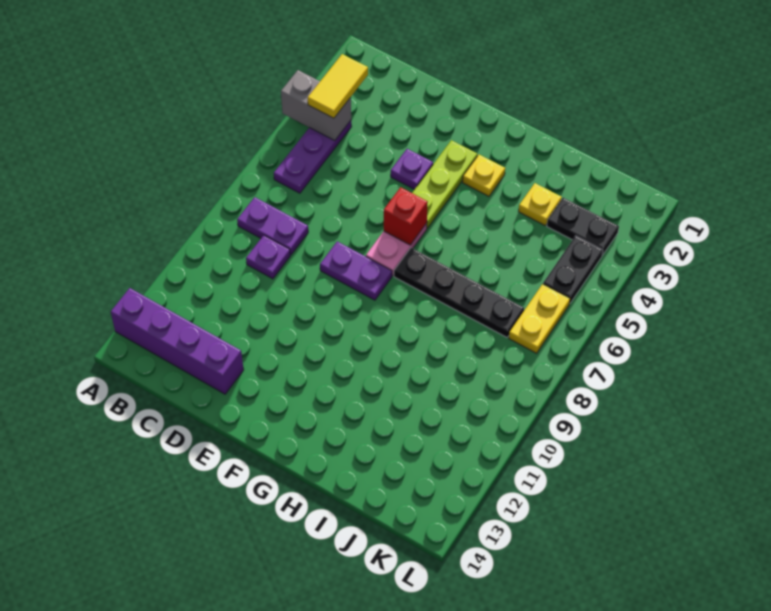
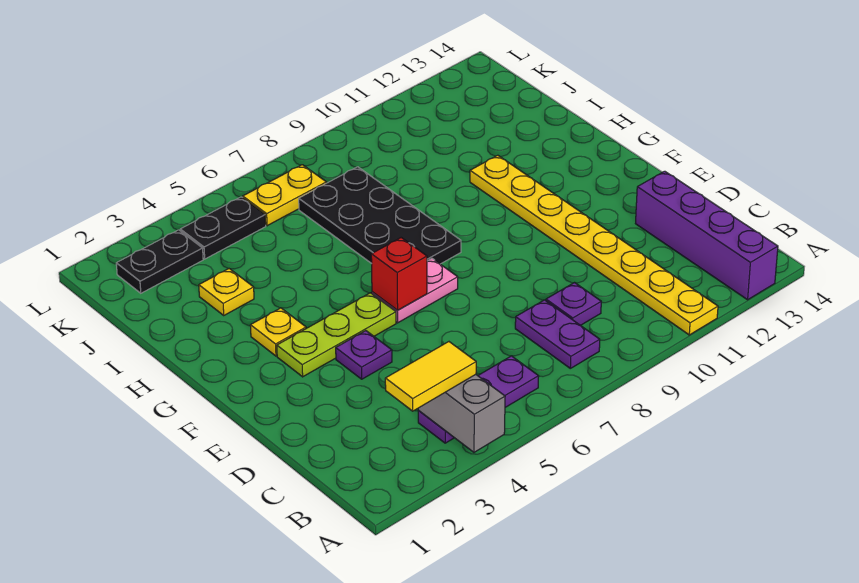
none -> yellow 1x8 plate [470,155,718,335]
purple 1x2 plate [320,241,392,300] -> none
black 1x4 plate [394,248,524,337] -> black 2x4 plate [299,167,461,264]
black 1x2 plate [547,198,619,255] -> black 1x2 plate turned to [116,230,203,293]

